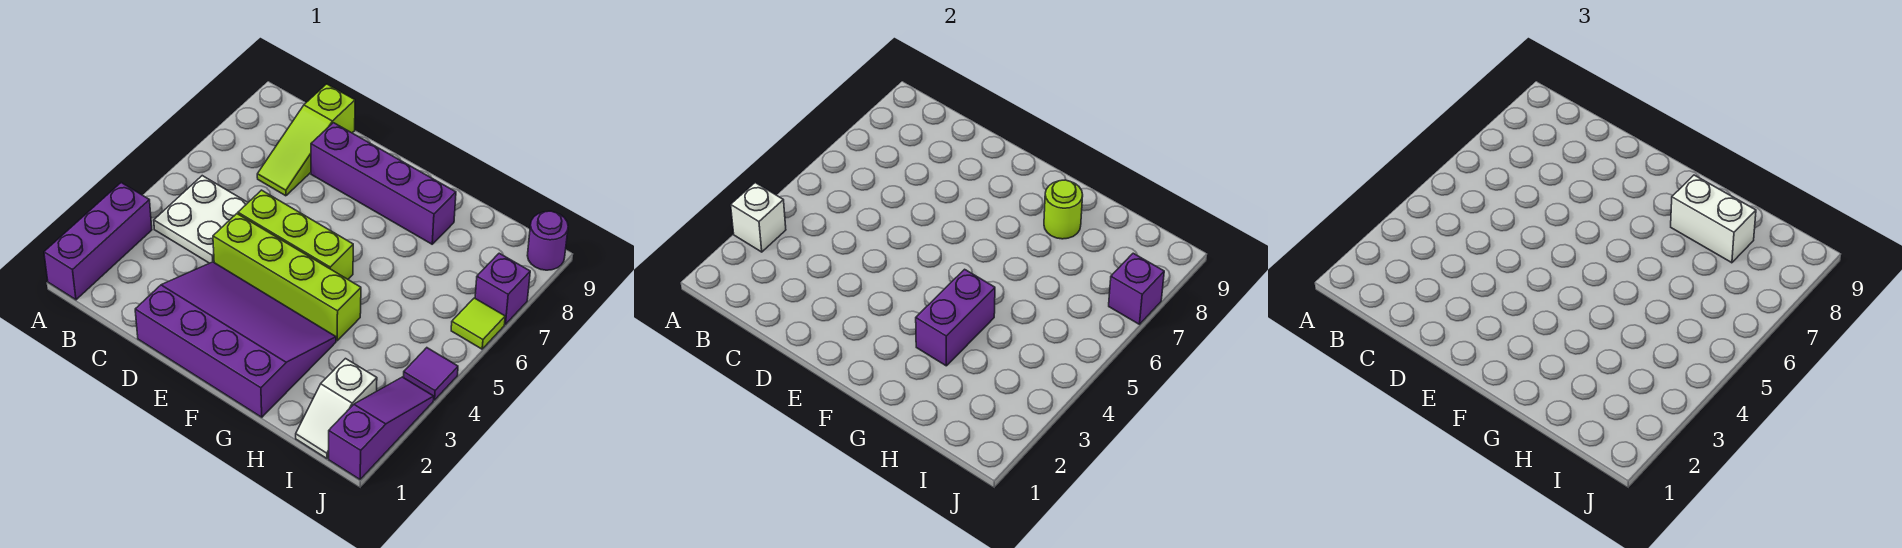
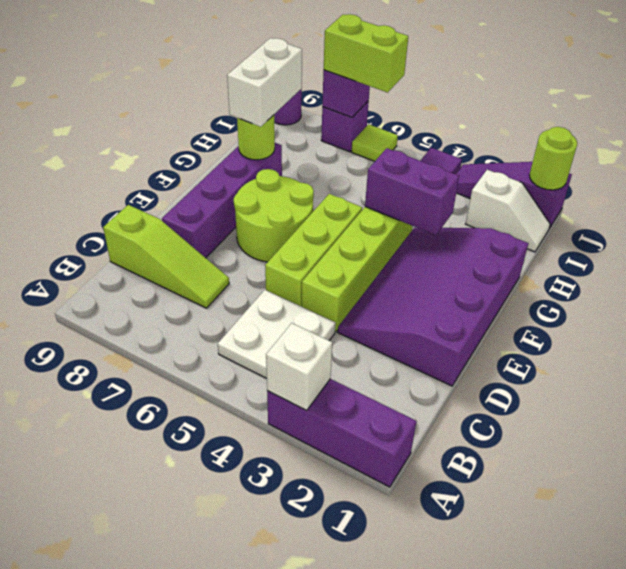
none -> lime 2x2 round brick [234,169,314,262]
none -> lime 1x1 round brick [530,127,577,190]
none -> lime 1x2 brick [324,14,408,92]

